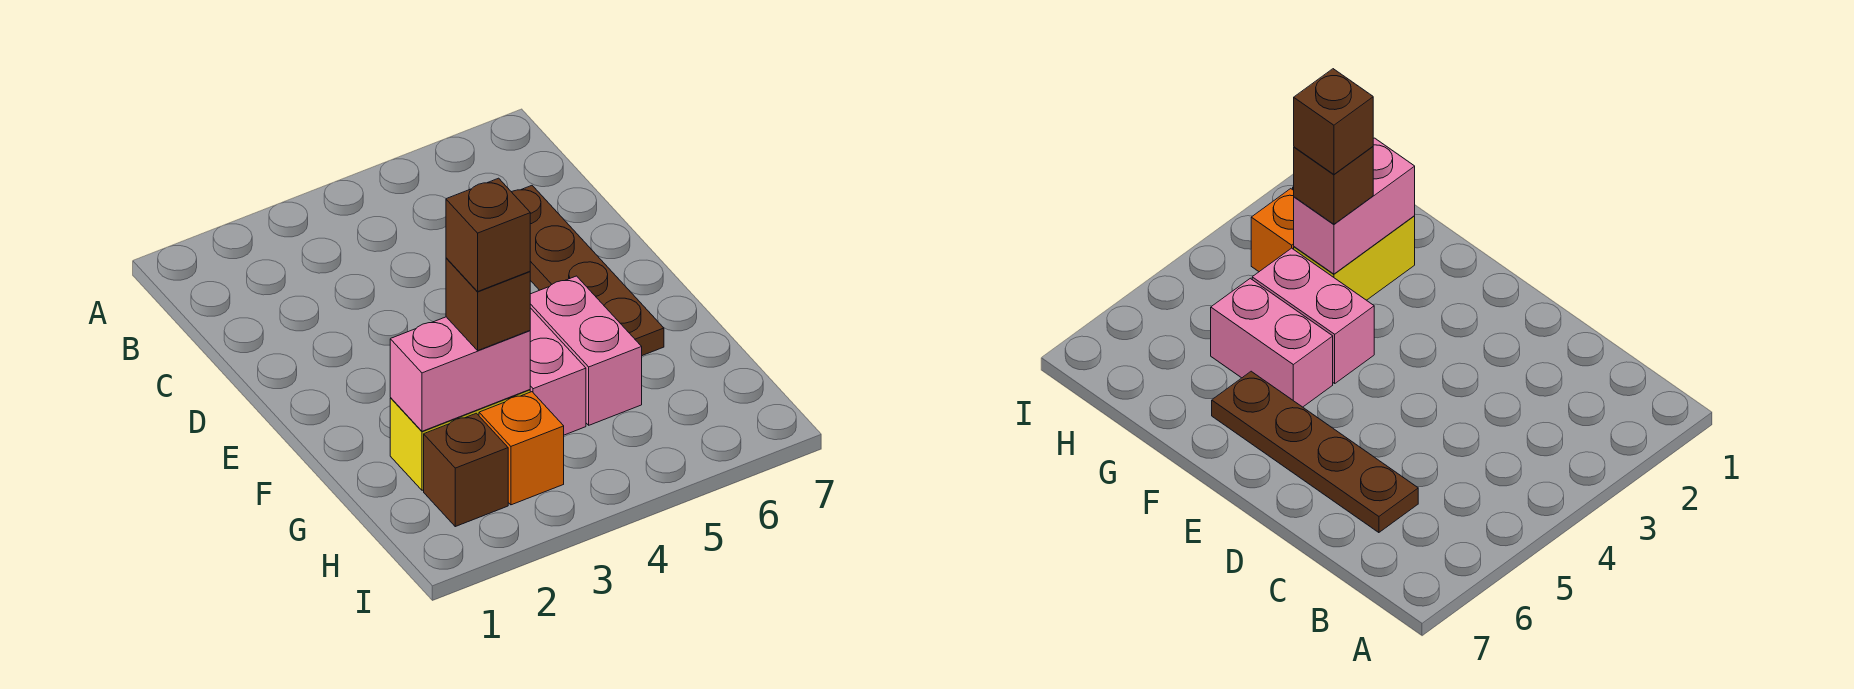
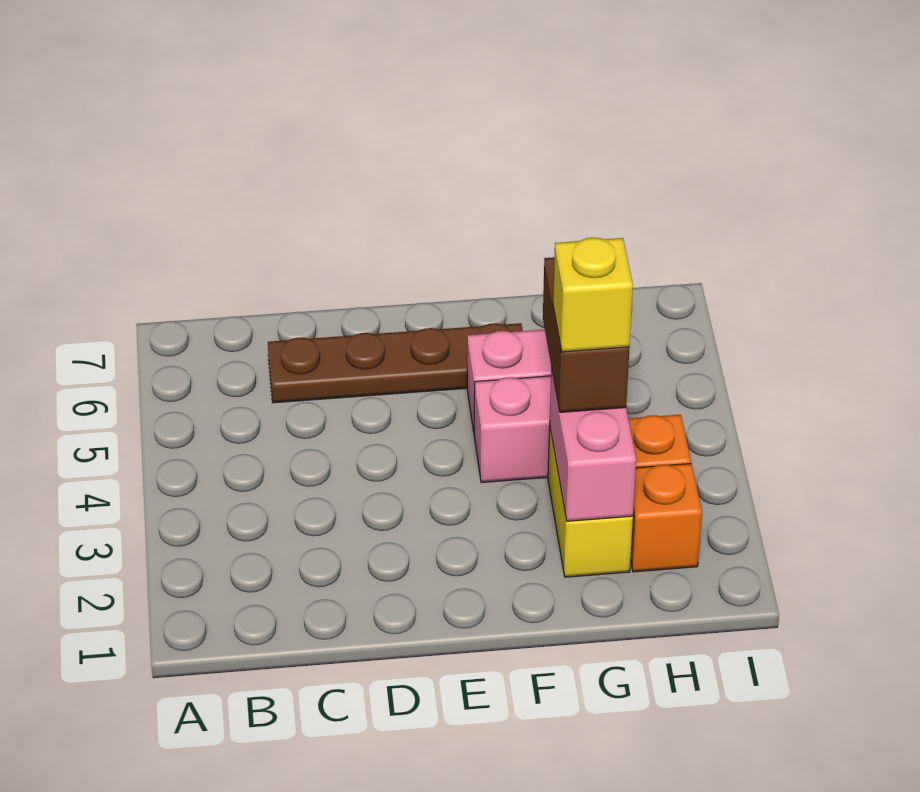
brown 1x1 brick [446,258,530,350] -> brown 1x2 brick [543,257,629,412]
brown 1x1 brick [446,178,530,291] -> yellow 1x1 brick [553,238,633,352]
brown 1x1 brick [424,413,508,527] -> orange 1x1 brick [630,463,702,572]

